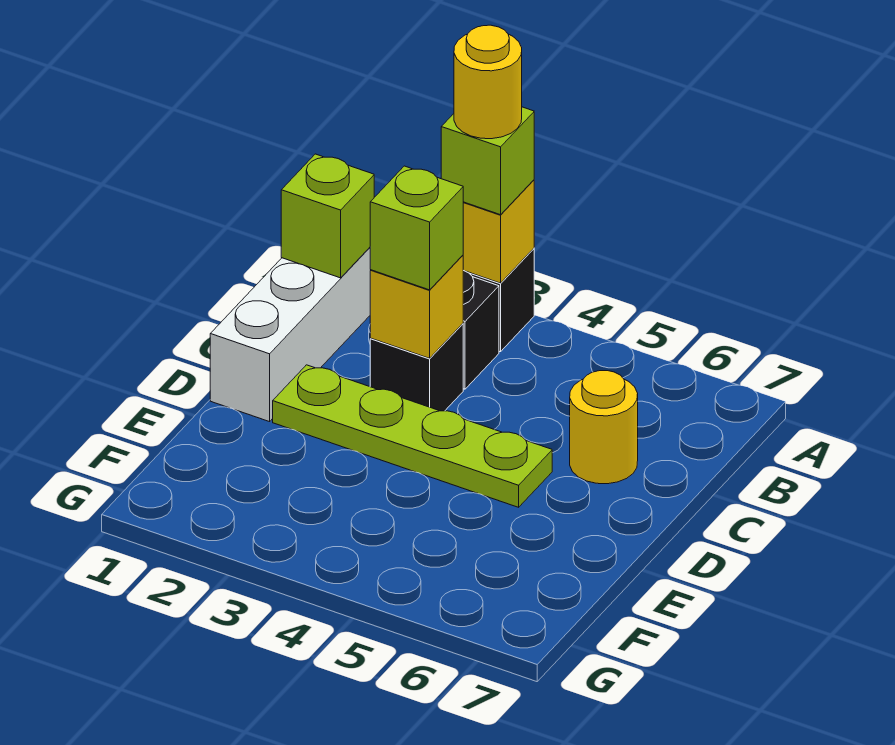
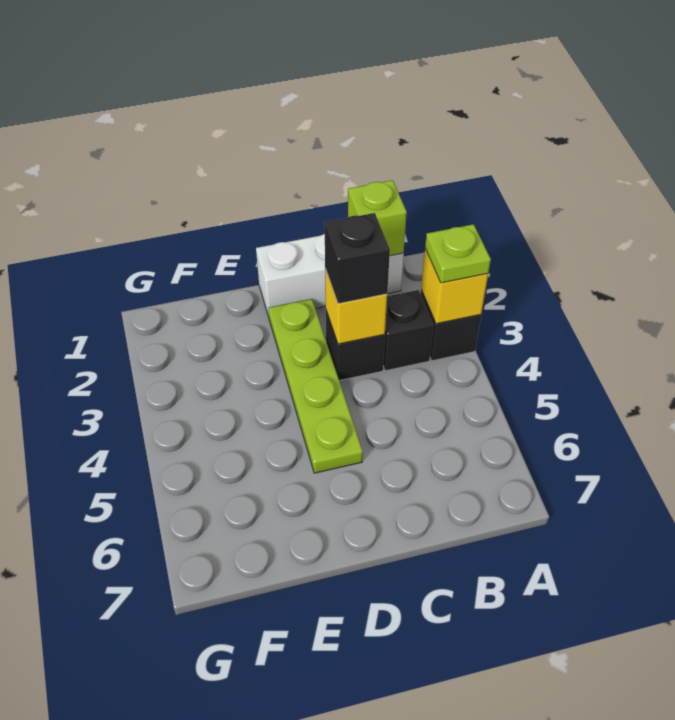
lime 1x1 brick [441,107,534,215] -> lime 1x1 plate [425,224,491,283]
yellow 1x1 round brick [454,25,522,139] -> none
lime 1x1 brick [370,166,463,290] -> black 1x1 brick [325,213,390,304]
yellow 1x1 round brick [570,371,638,484] -> none

